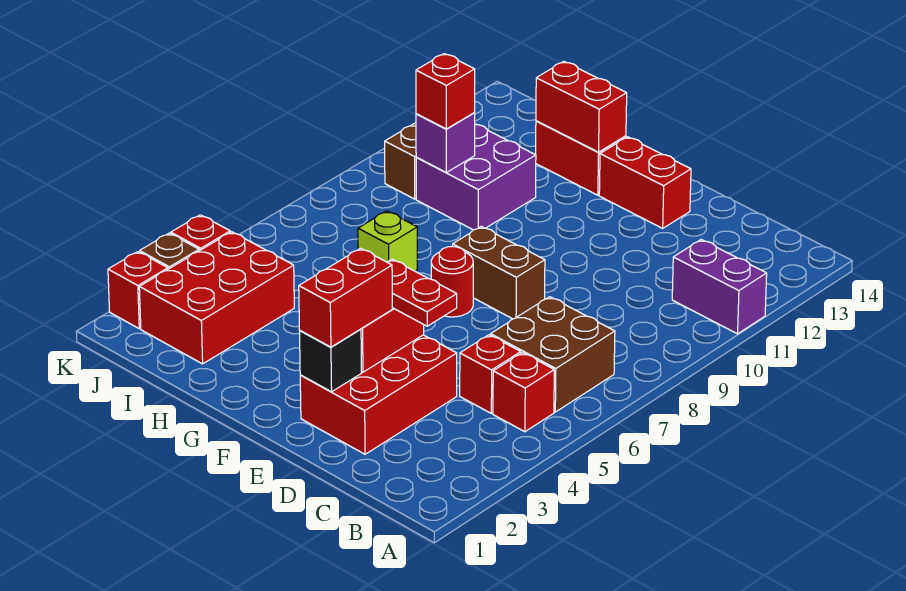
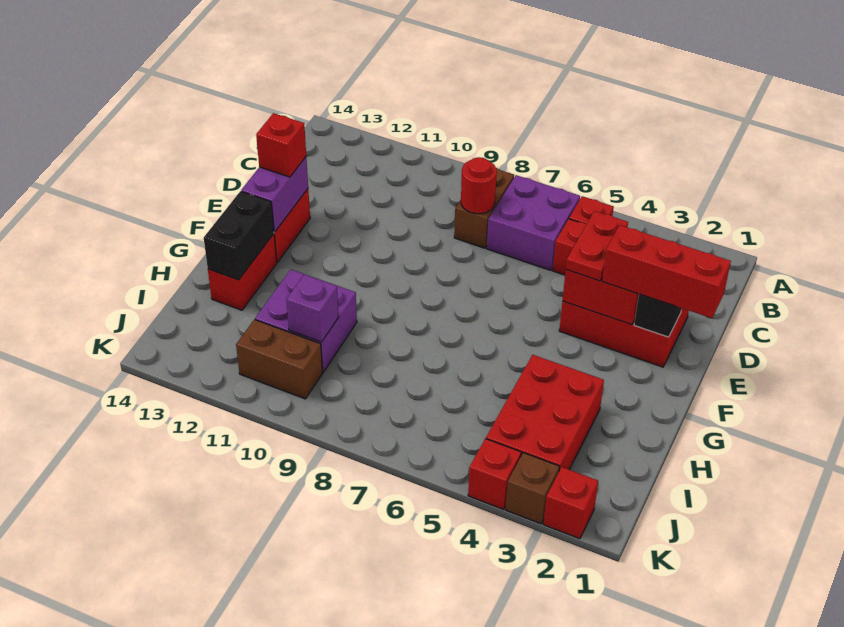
purple 1x2 brick [672,240,767,334] -> purple 1x2 brick moved to [241,157,308,232]
brown 2x2 brick [491,297,615,412] -> purple 2x2 brick [487,175,580,270]
red 1x2 brick [299,248,392,347] -> red 1x3 brick [602,225,731,318]
brown 1x2 brick [453,227,545,319] -> brown 1x2 brick moved to [454,168,514,248]
red 1x1 round brick [431,247,473,317] -> red 1x1 round brick moved to [461,157,497,214]
red 1x2 brick [536,61,627,152] -> black 1x2 brick [204,191,274,280]
lime 1x1 brick [358,211,417,271] -> none
red 2x3 brick [139,232,294,364] -> red 2x3 brick turned to [486,355,604,471]
red 1x1 brick [416,54,475,129] -> red 1x1 brick moved to [256,113,306,177]

